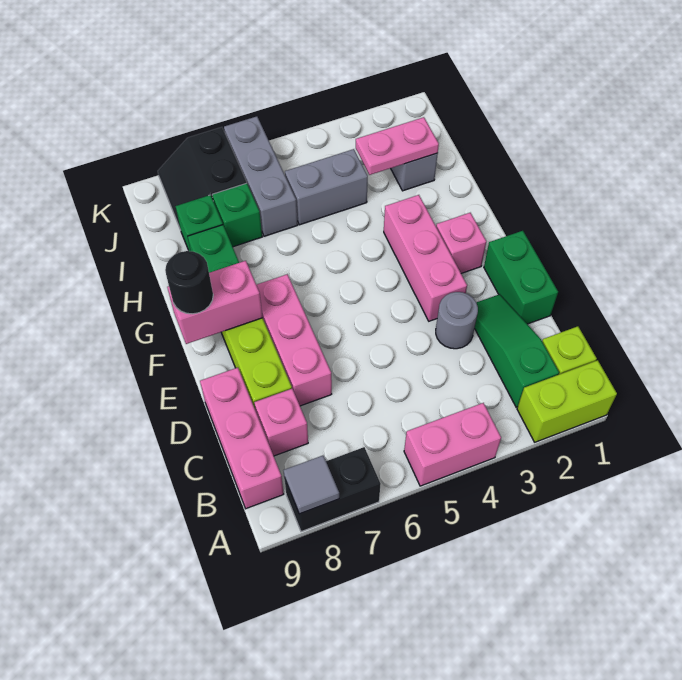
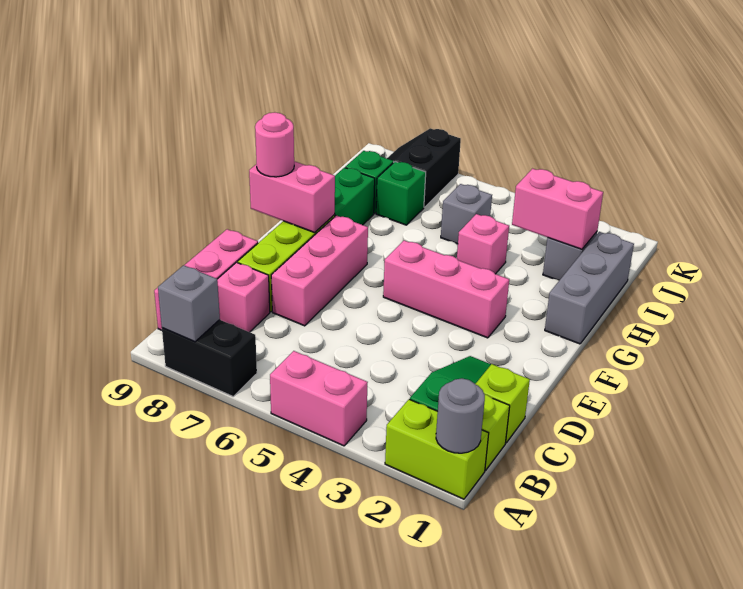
grey 1x1 tile [283,456,339,514] -> grey 1x1 brick [158,265,220,342]
none -> lime 1x1 brick [476,364,530,443]
green 1x2 brick [484,231,558,324] -> none
grey 1x1 round brick [436,292,478,349] -> grey 1x1 round brick moved to [436,378,485,453]
pink 1x3 brick [384,195,467,321] -> pink 1x3 brick turned to [383,240,509,338]
pink 1x1 brick [436,213,486,273] -> pink 1x1 brick moved to [457,214,509,274]
black 1x1 round brick [165,251,213,314] -> pink 1x1 round brick [255,113,294,177]
pink 1x2 plate [356,117,439,175] -> pink 1x2 brick [512,169,603,249]
grey 1x2 brick [285,149,368,225] -> grey 1x1 brick [441,184,492,244]
grey 1x3 brick [224,116,298,236] -> grey 1x3 brick moved to [545,232,634,344]

